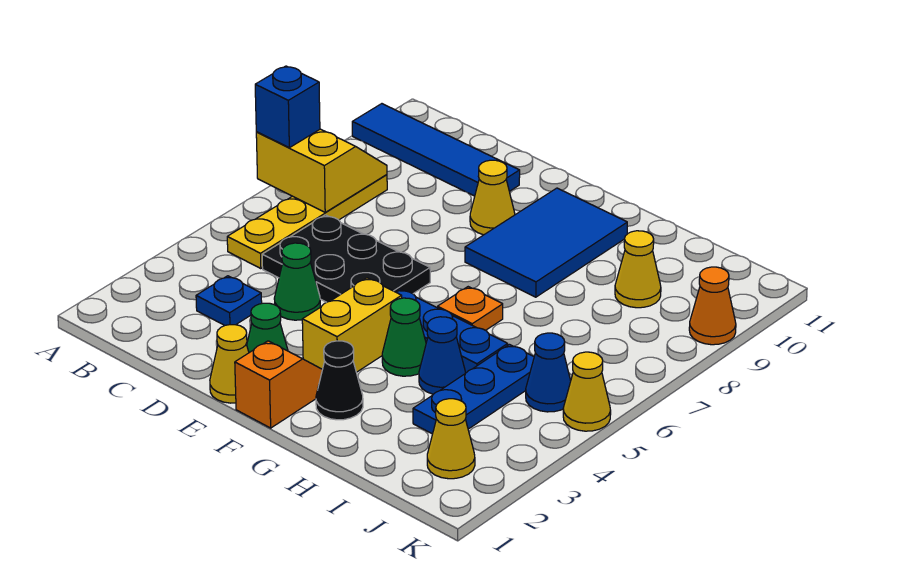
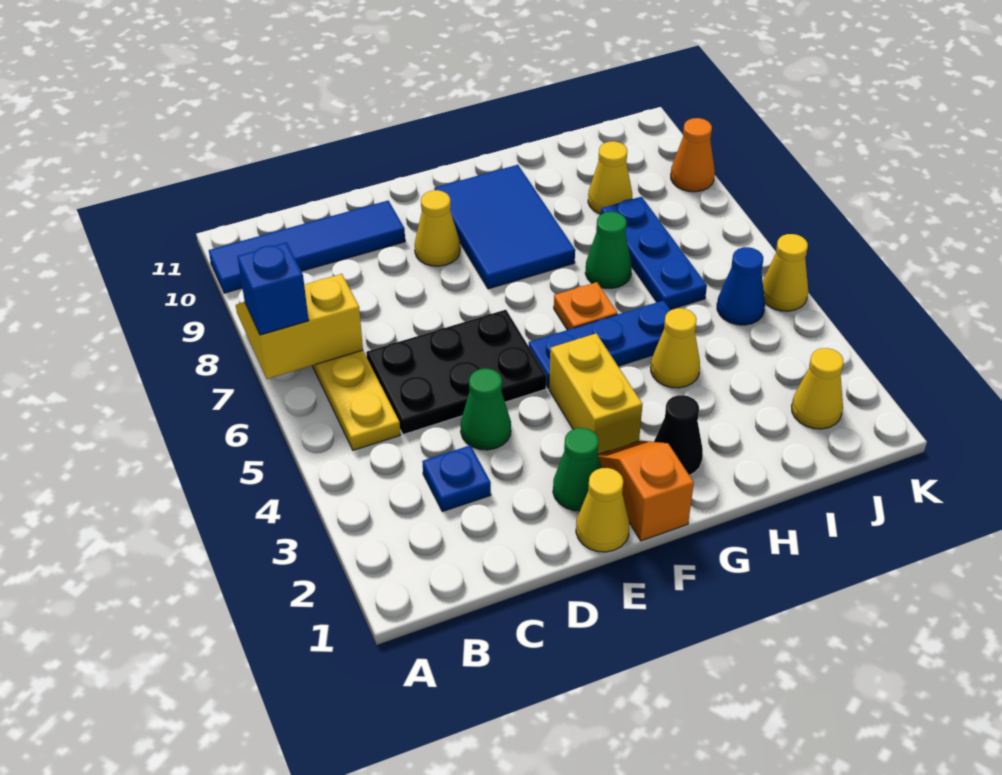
green 1x1 cone [382,298,426,376] -> green 1x1 cone moved to [585,212,632,288]
blue 1x1 cone [419,317,465,394] -> yellow 1x1 cone [651,308,700,388]
blue 1x3 plate [413,345,534,434] -> blue 1x3 plate moved to [601,197,707,310]

